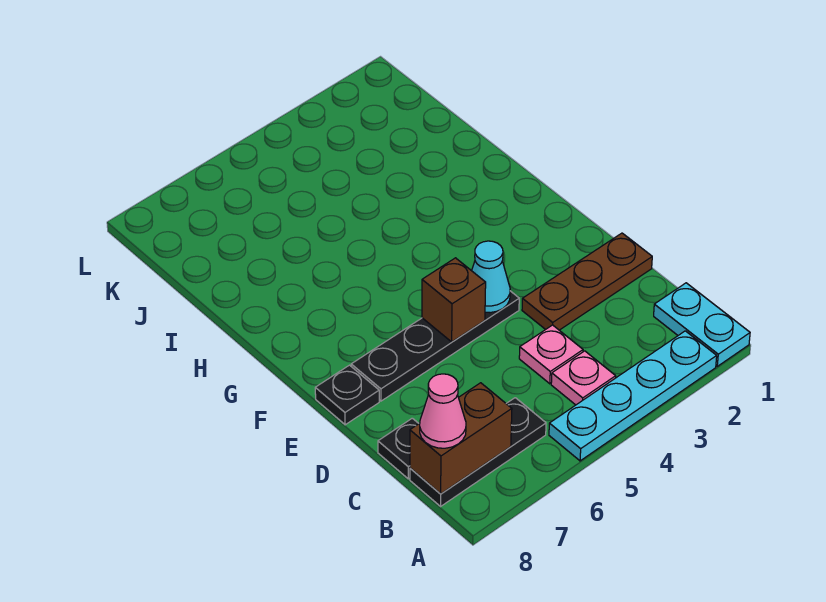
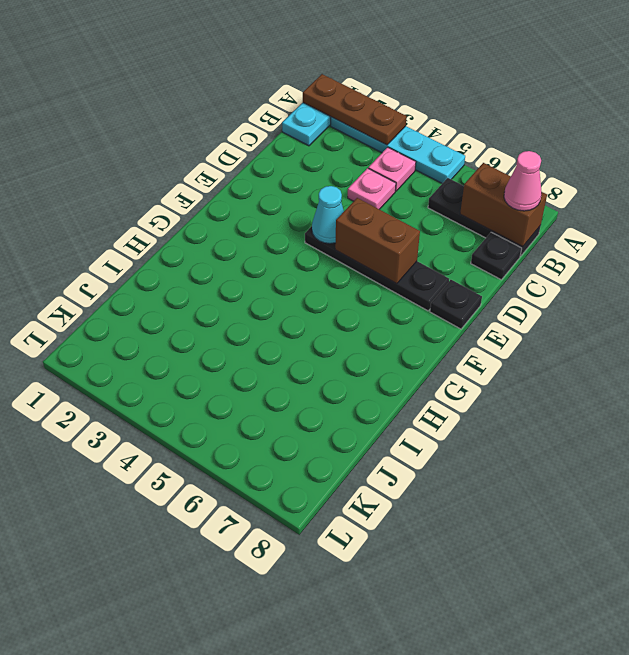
brown 1x3 plate [522,233,652,330] -> brown 1x3 plate moved to [303,74,407,145]
brown 1x1 brick [422,258,486,342] -> brown 1x2 brick [335,198,420,284]

